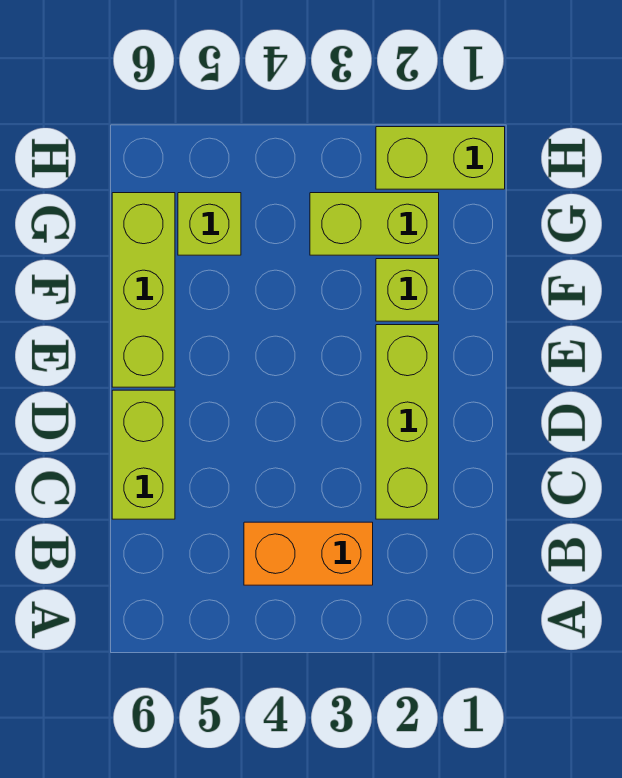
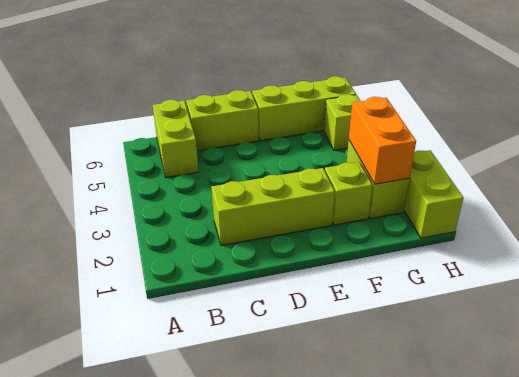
orange 1x2 brick [244,522,373,585] -> orange 1x2 brick moved to [349,97,416,184]
none -> lime 1x2 brick [153,100,199,178]

